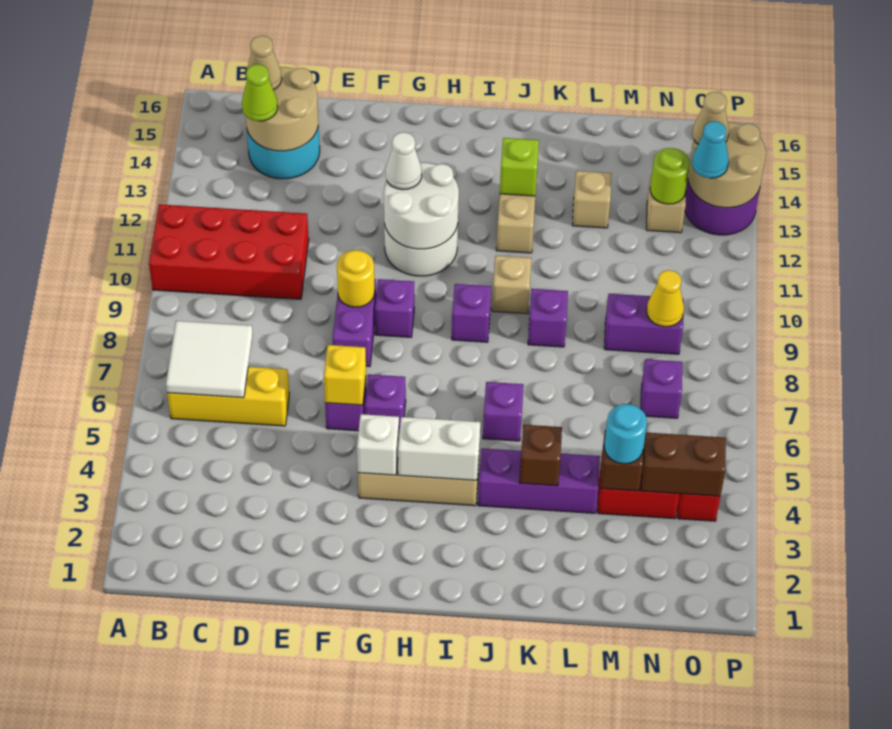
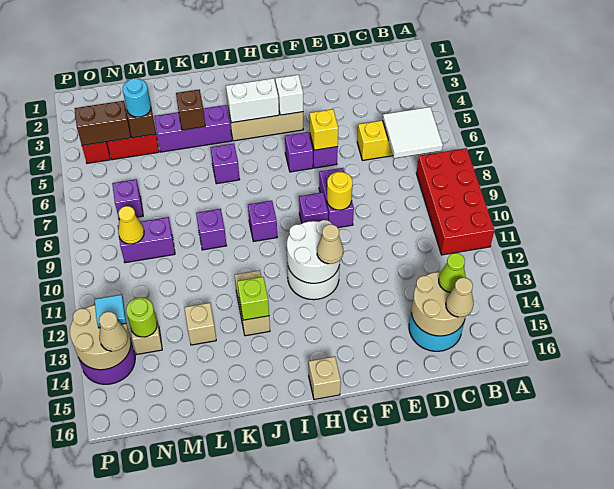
red 2x4 brick [149,204,309,299] -> red 2x4 brick turned to [416,148,494,255]
white 1x1 cone [385,132,422,190] -> tan 1x1 cone [317,224,343,264]
tan 1x1 brick [492,256,532,314] -> tan 1x1 brick moved to [309,357,341,400]
cyan 1x1 cone [692,121,729,178] -> cyan 1x1 tile [94,295,126,328]

